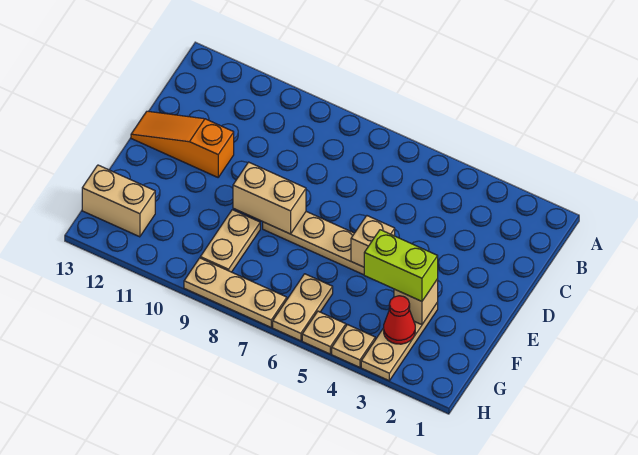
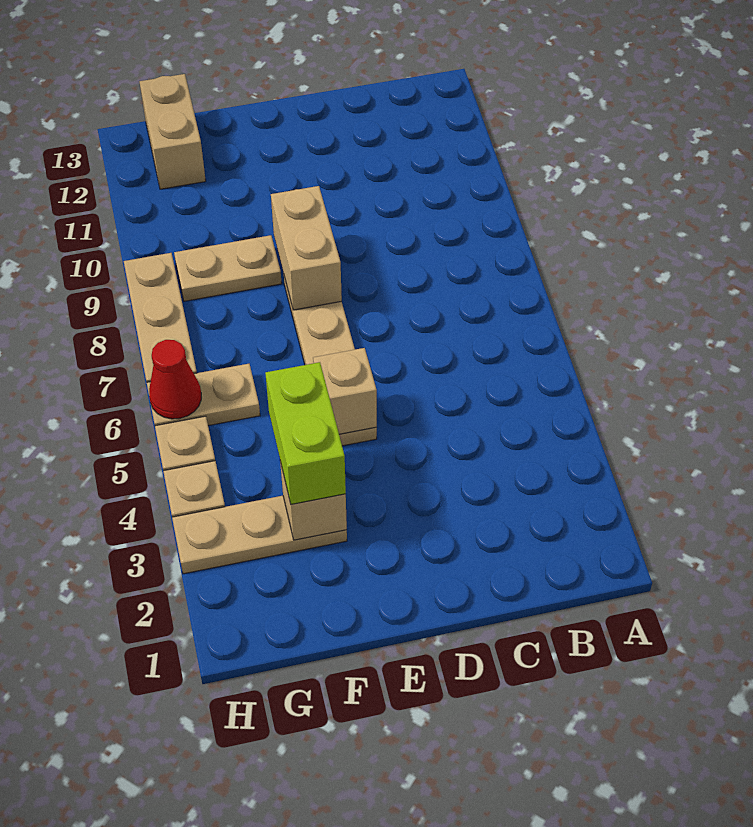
orange 1x3 slope [131,111,234,177] -> none
red 1x1 cone [384,296,415,344] -> red 1x1 cone moved to [149,340,201,419]

